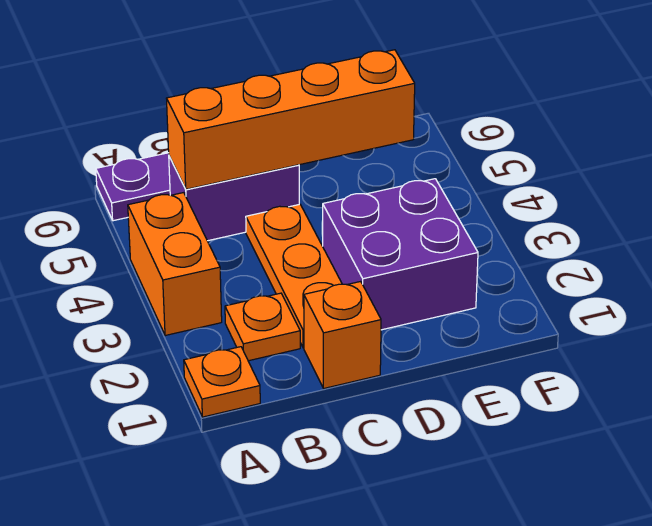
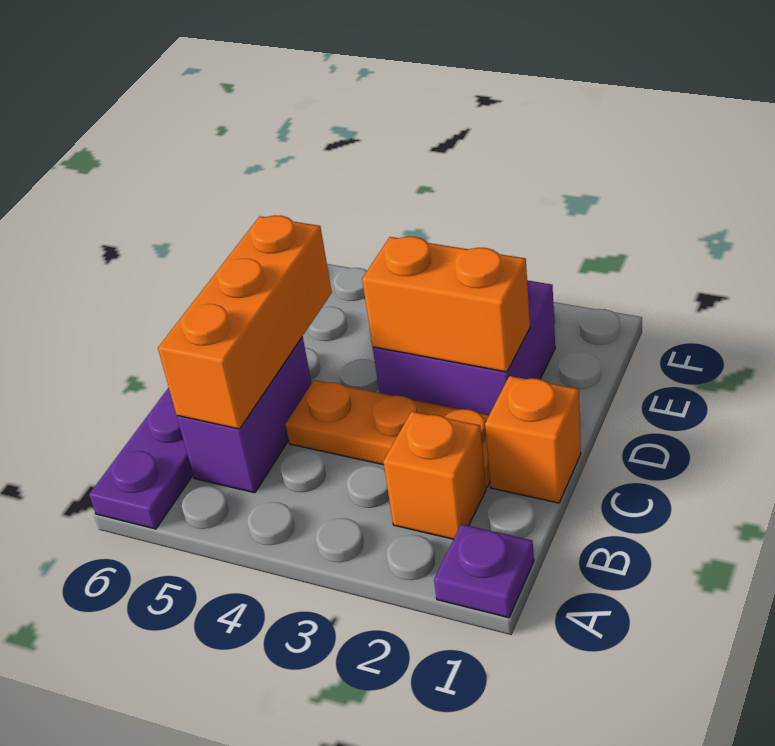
orange 1x1 plate [184,347,260,417] -> purple 1x1 plate [434,524,534,618]
orange 1x2 brick [128,193,222,336] -> orange 1x2 brick moved to [362,236,530,372]
orange 1x1 plate [225,293,300,361] -> orange 1x1 brick [383,412,486,539]
orange 1x4 brick [166,50,415,189] -> orange 1x3 brick [158,216,332,429]

